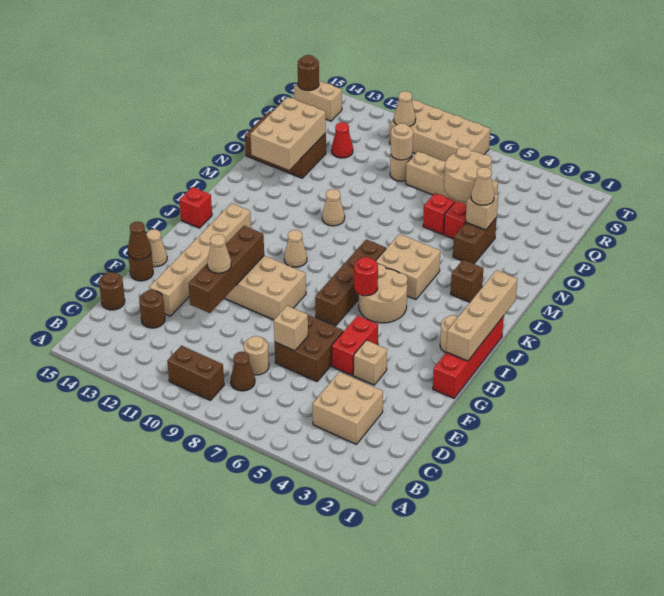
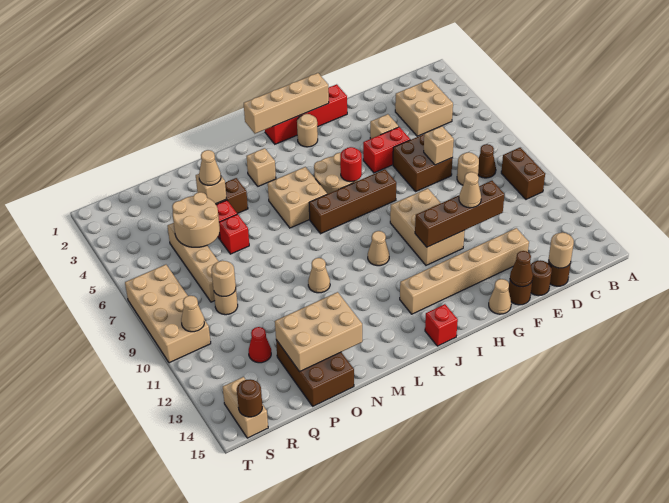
brown 1x1 round brick [139,290,165,328] -> brown 1x1 round brick moved to [531,260,552,296]
none -> tan 1x1 round brick [549,232,574,268]
brown 1x1 brick [451,260,483,302] -> tan 1x1 brick [246,148,276,186]

